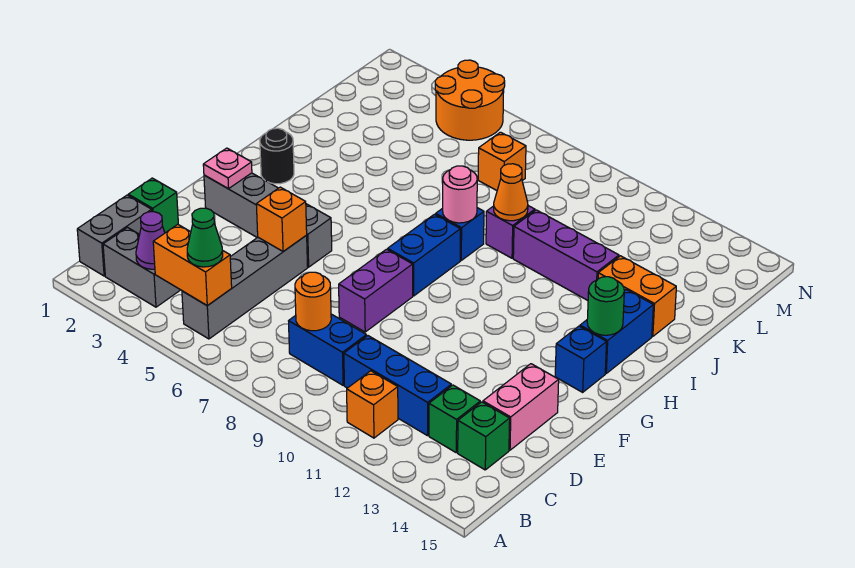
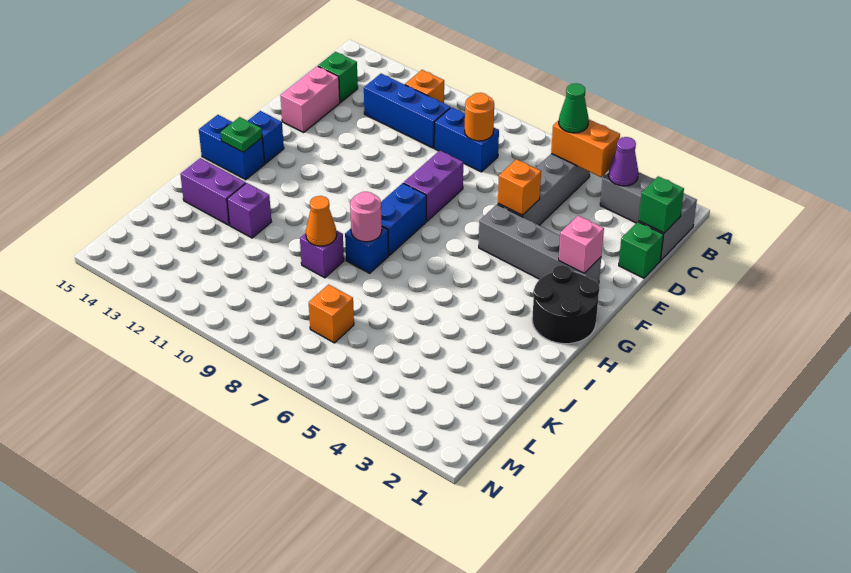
green 1x1 brick [429,385,480,453] -> green 1x1 brick moved to [639,176,684,233]
pink 1x1 plate [203,148,252,189] -> pink 1x1 brick [559,216,604,273]
black 1x1 round brick [260,128,294,184] -> black 2x2 round brick [532,265,599,344]
blue 1x2 brick [580,290,653,373] -> blue 1x2 brick turned to [199,115,265,180]
green 1x1 round brick [587,277,624,335] -> green 1x1 plate [221,117,262,152]
purple 1x3 brick [513,210,619,300] -> purple 1x1 brick [227,183,271,238]
orange 1x2 brick [598,256,676,337] -> purple 1x2 brick [180,158,246,225]
orange 2x2 round brick [435,60,505,140] -> none

